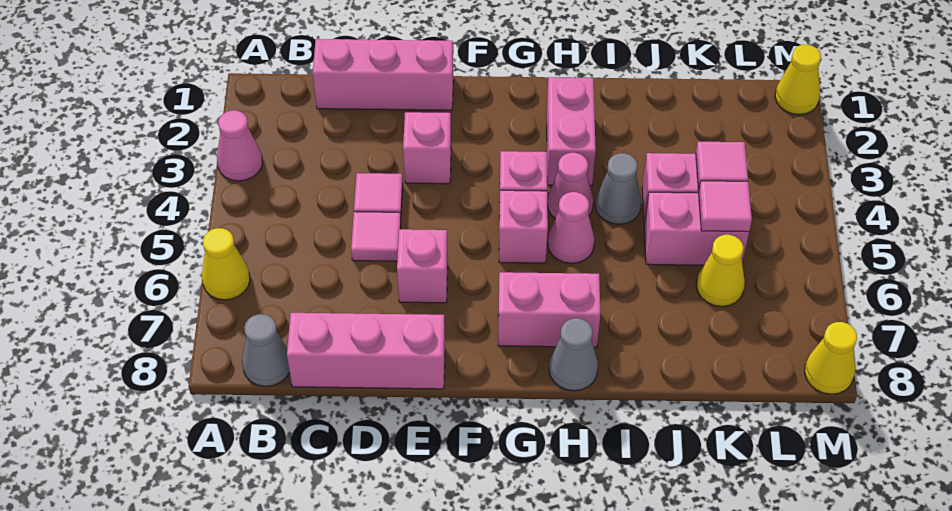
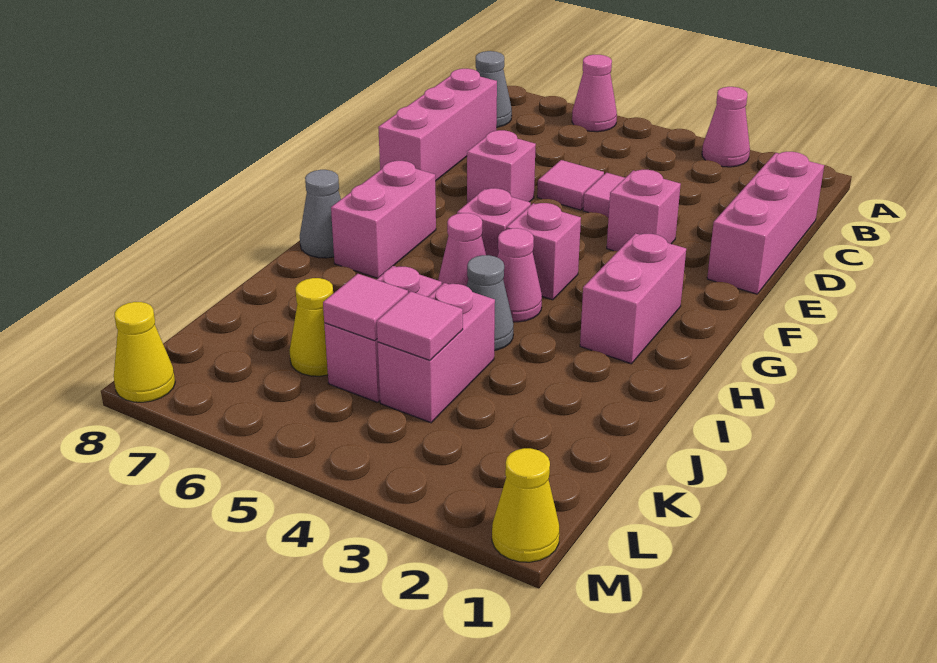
yellow 1x1 cone [202,228,250,300] -> pink 1x1 cone [572,55,617,132]
pink 1x2 brick [547,77,596,186] -> pink 1x2 brick turned to [580,233,686,364]

